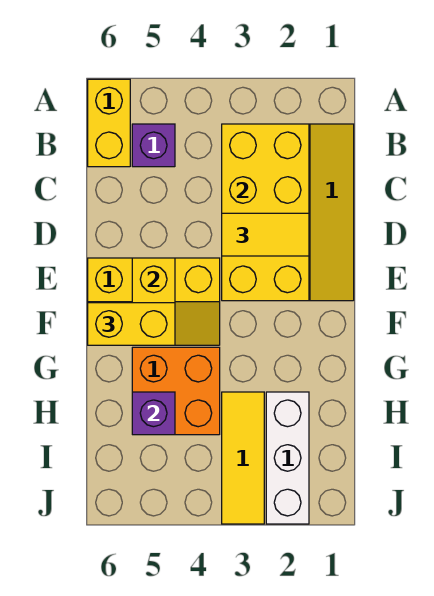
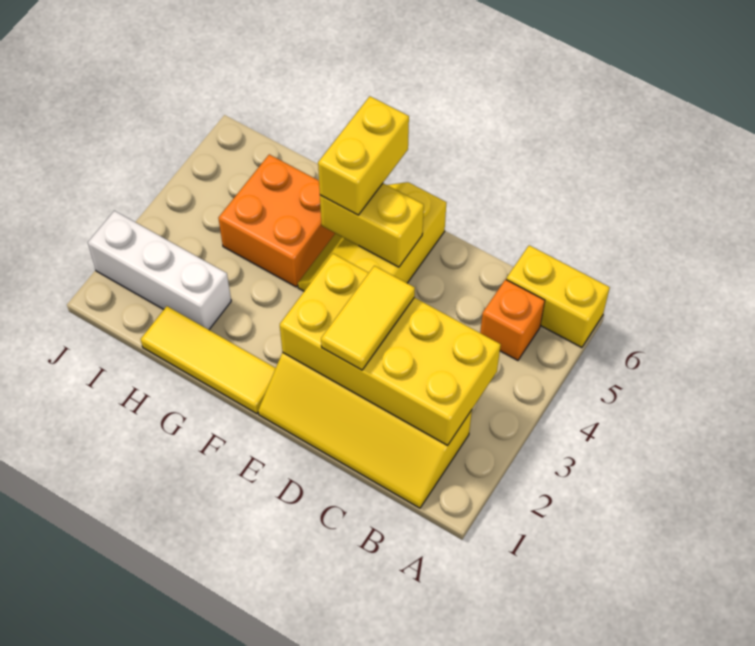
purple 1x1 brick [132,124,175,167] -> orange 1x1 brick [480,279,545,360]
yellow 1x3 tile [222,392,264,524] -> yellow 1x3 tile moved to [141,306,276,414]
purple 1x1 brick [132,392,175,435] -> none

